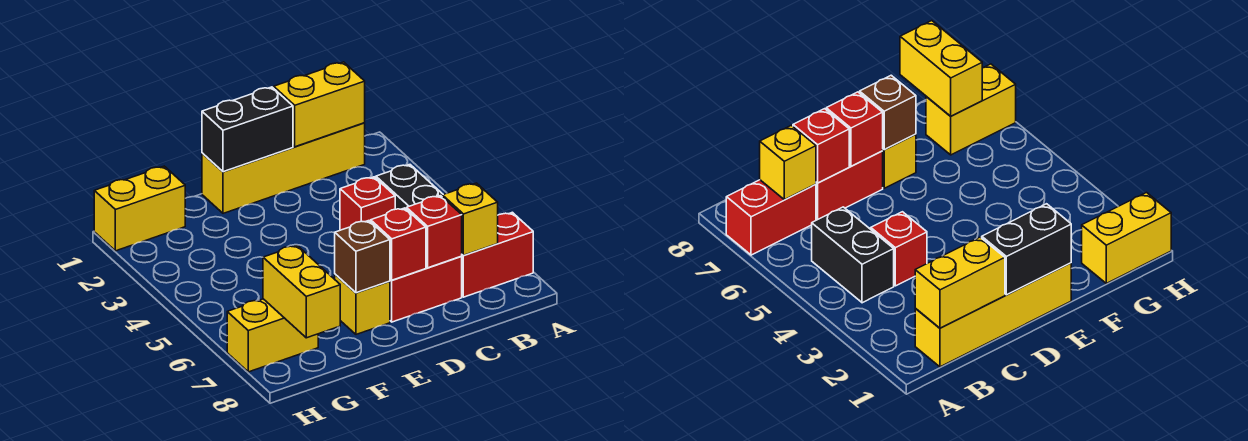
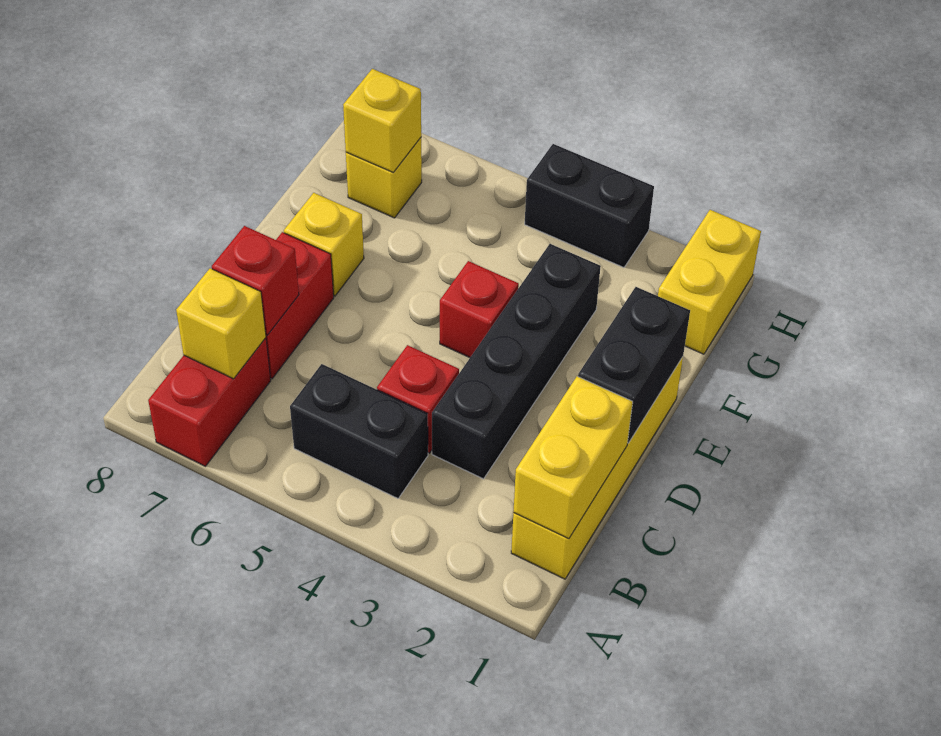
none -> black 1x4 brick [432,244,601,479]
red 1x1 brick [371,208,426,280] -> red 1x1 brick moved to [440,261,519,358]
brown 1x1 brick [335,221,390,293] -> none
yellow 1x2 brick [227,299,318,372] -> yellow 1x1 brick [346,138,422,218]
yellow 1x2 brick [263,246,340,338] -> yellow 1x1 brick [343,69,421,172]
none -> black 1x2 brick [525,144,654,268]

